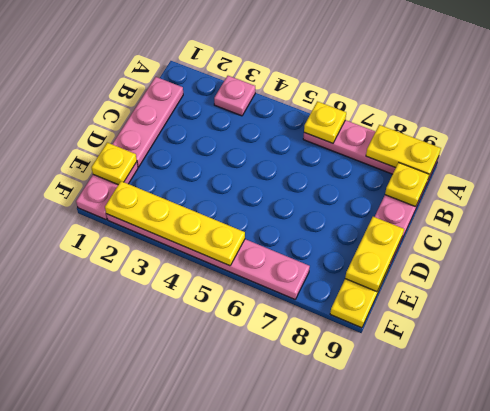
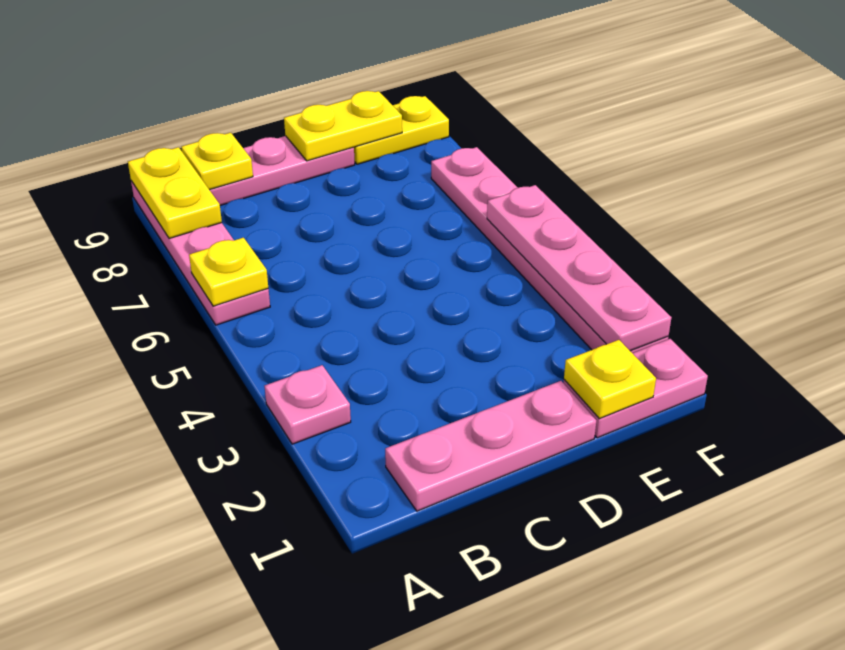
yellow 1x4 plate [105,181,245,266] -> pink 1x4 plate [487,185,671,351]

